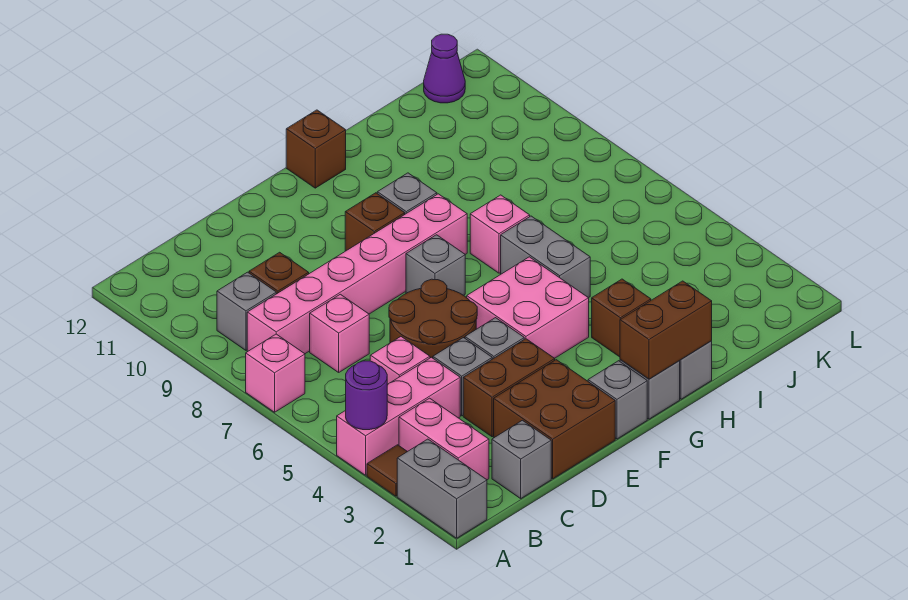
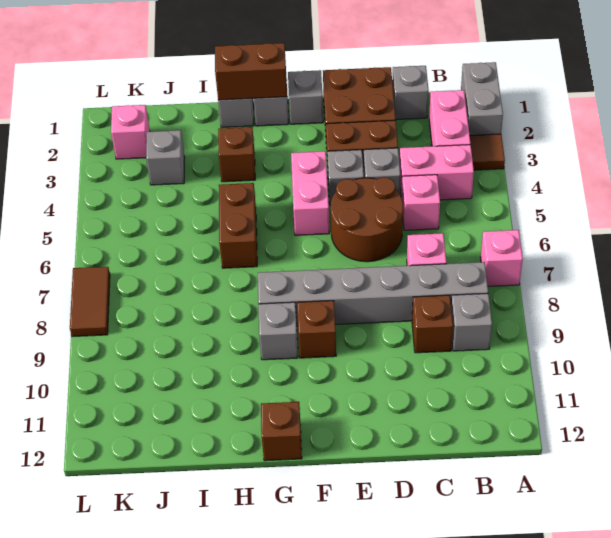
pink 1x3 brick [337,357,460,475] -> pink 1x2 brick [400,145,474,200]
purple 1x1 round brick [346,361,387,430] -> none
pink 1x6 brick [247,194,467,354] -> grey 1x6 brick [258,262,488,326]
pink 2x2 brick [467,257,589,358] -> pink 1x2 brick [291,151,329,235]
grey 1x1 brick [406,235,465,295] -> grey 1x1 brick moved to [146,130,185,185]
grey 1x2 brick [501,216,590,298] -> brown 1x2 brick [219,183,257,268]
pink 1x1 brick [470,195,530,273] -> pink 1x1 brick moved to [111,105,150,159]
purple 1x1 cone [424,34,465,103] -> none
none -> brown 1x2 tile [70,267,110,337]

